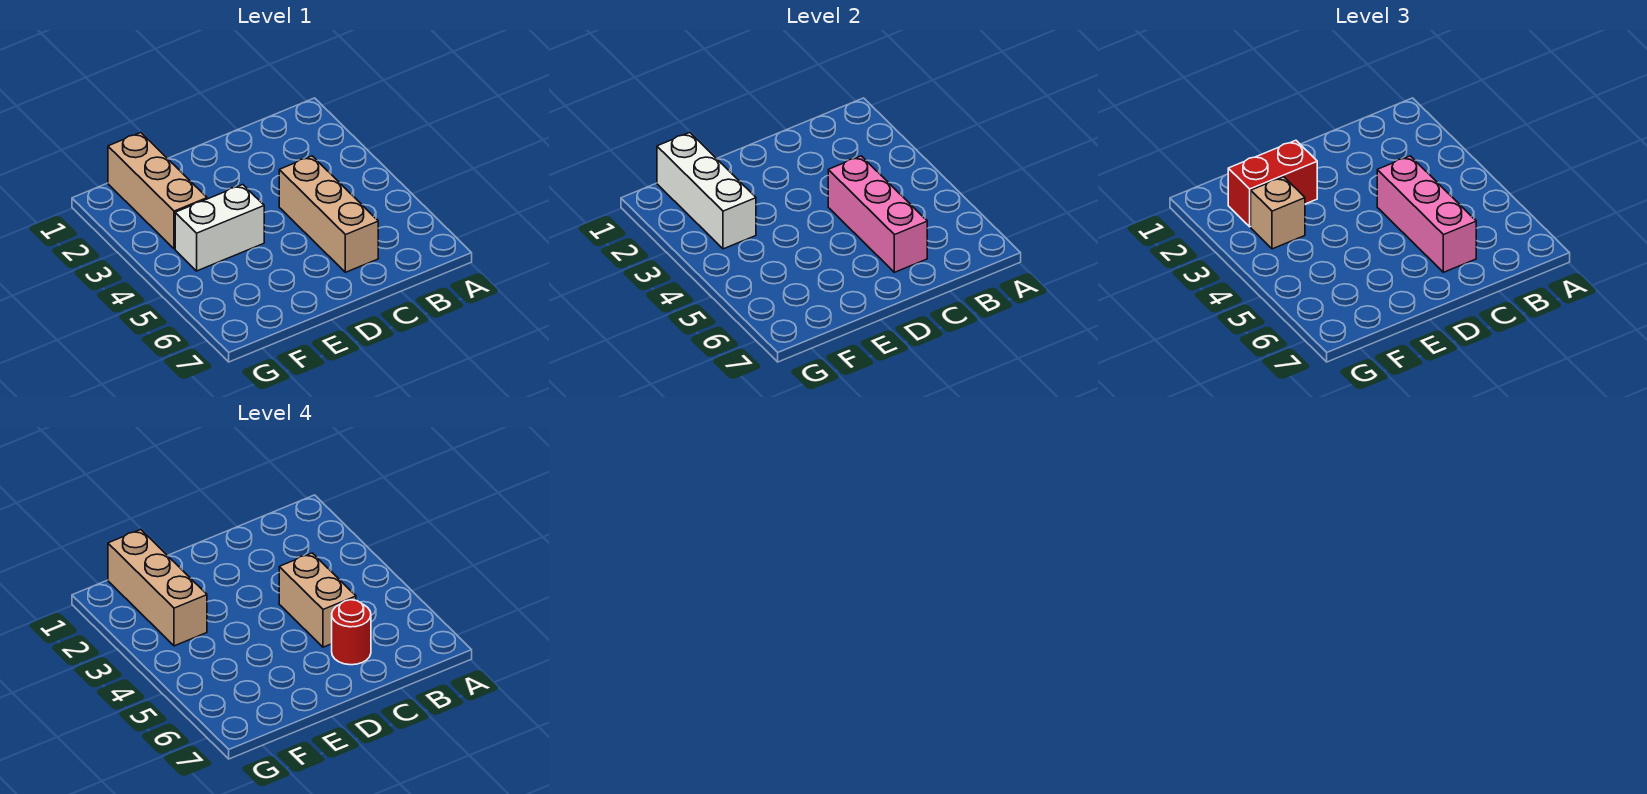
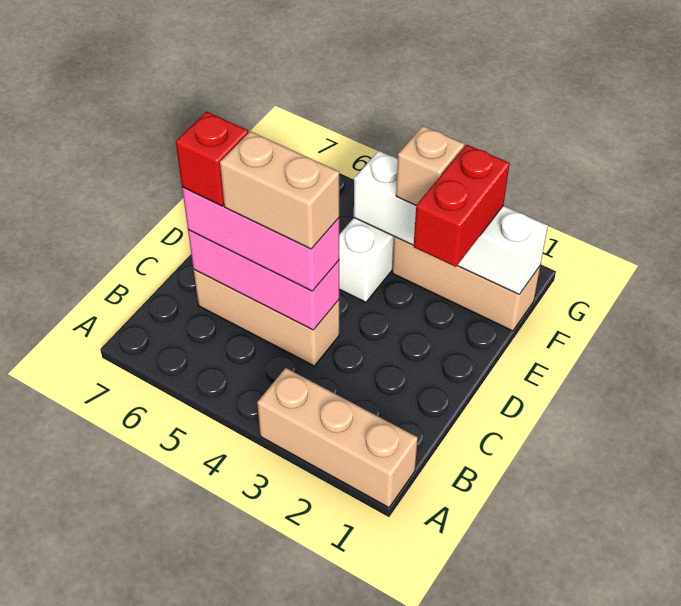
red 1x1 round brick [332,600,371,665] -> red 1x1 brick [176,112,248,206]
white 1x3 brick [657,133,756,249] -> white 1x4 brick [354,151,548,294]
tan 1x3 brick [108,530,207,646] -> tan 1x3 brick moved to [257,368,418,508]

